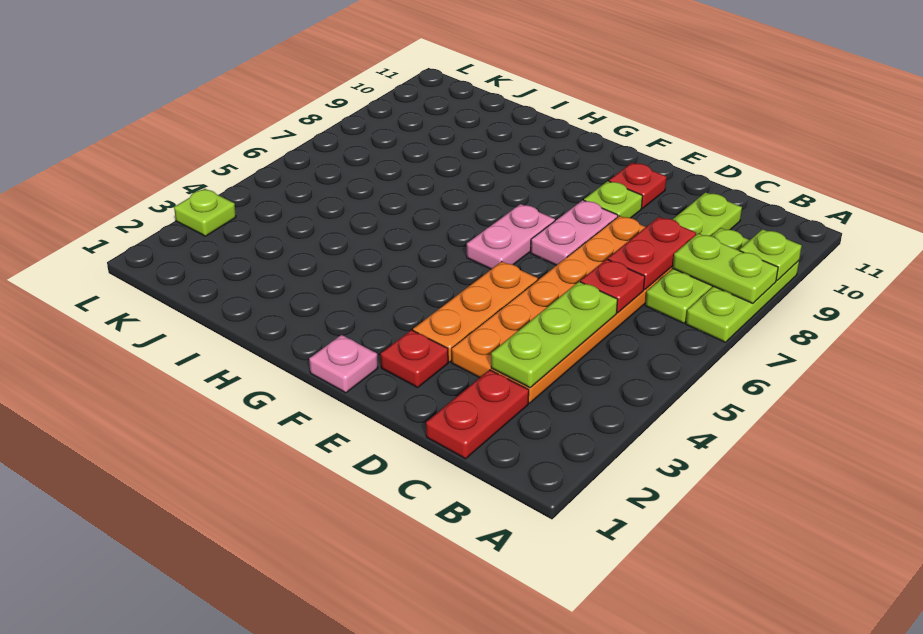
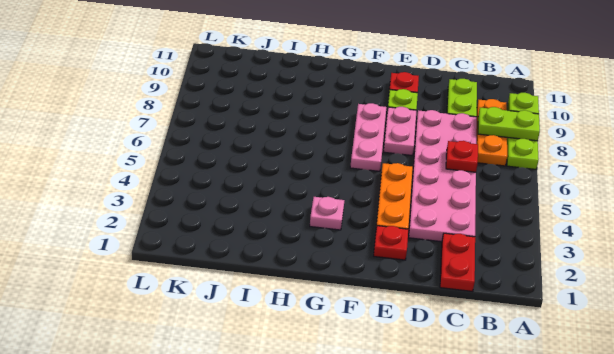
lime 1x3 plate [645,228,750,323] -> orange 1x3 plate [476,99,507,166]
orange 2x6 plate [452,216,673,403] -> pink 2x6 plate [409,110,477,242]
lime 1x3 plate [491,282,618,388] -> none
red 1x2 plate [608,217,696,290] -> none
pink 1x1 plate [309,335,378,393] -> pink 1x1 plate moved to [310,197,344,230]
pink 1x2 plate [467,204,555,269] -> pink 1x3 plate [350,103,386,171]
lime 1x1 plate [174,189,236,236] -> none

